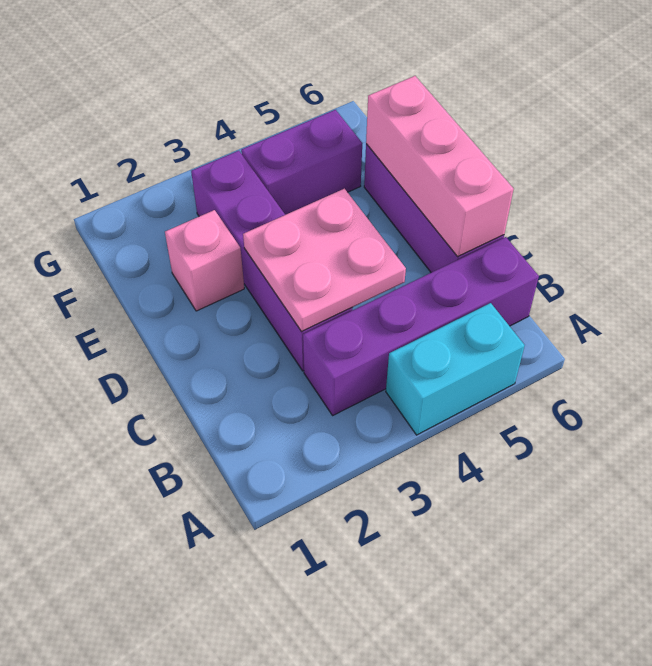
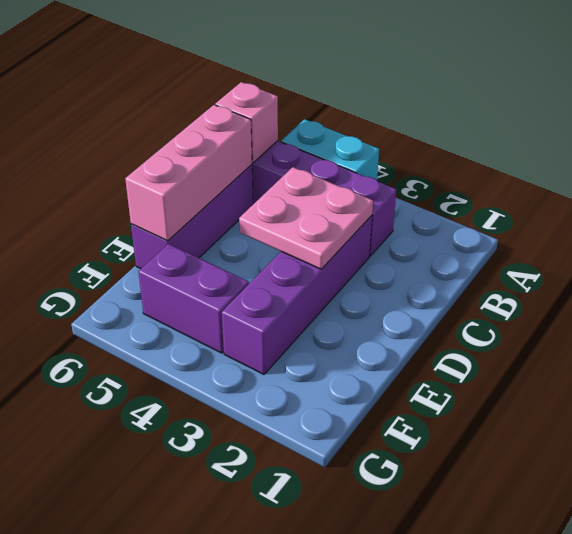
pink 1x1 brick [165,210,244,311] -> pink 1x1 brick moved to [215,82,278,163]

